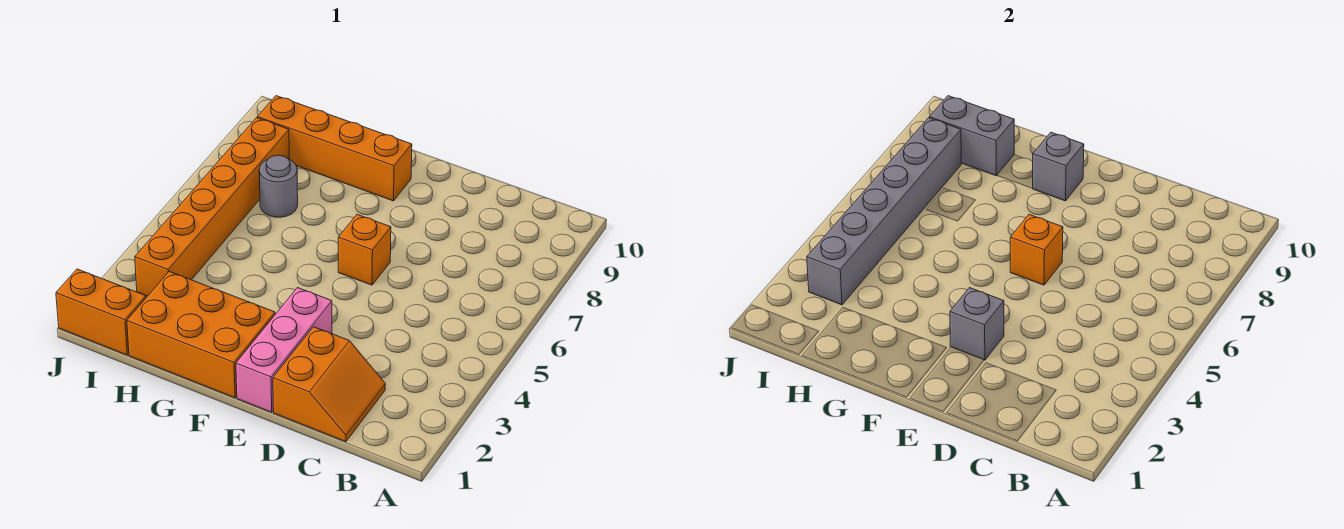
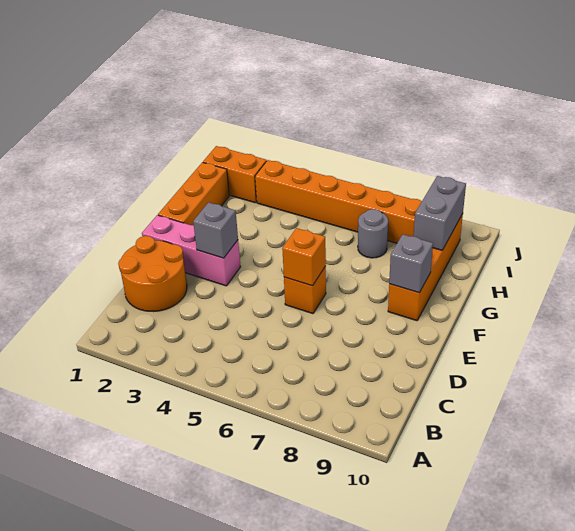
orange 2x2 slope [273,327,385,442] -> orange 2x2 round brick [118,236,187,312]
orange 2x3 brick [127,272,275,398] -> orange 1x3 brick [158,162,229,225]
orange 1x2 brick [56,269,146,355] -> orange 1x2 brick turned to [203,146,267,203]
grey 1x6 brick [807,118,961,305] -> none

